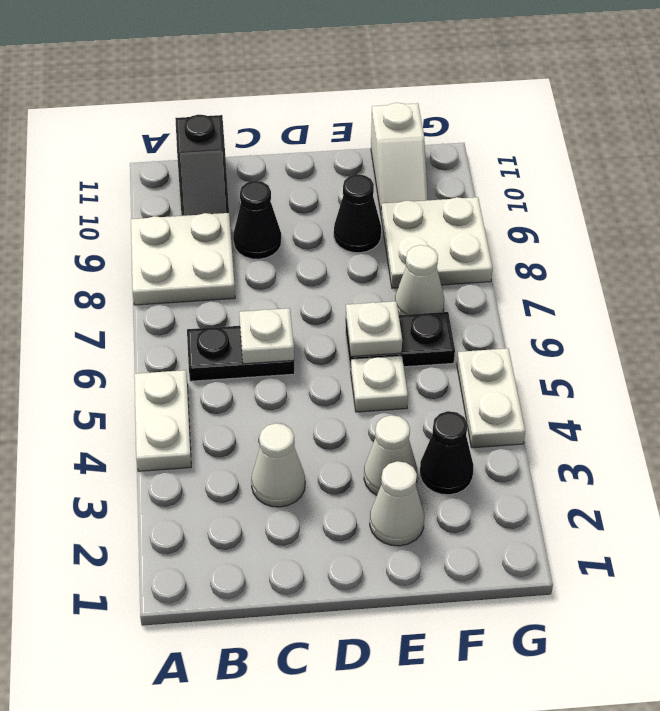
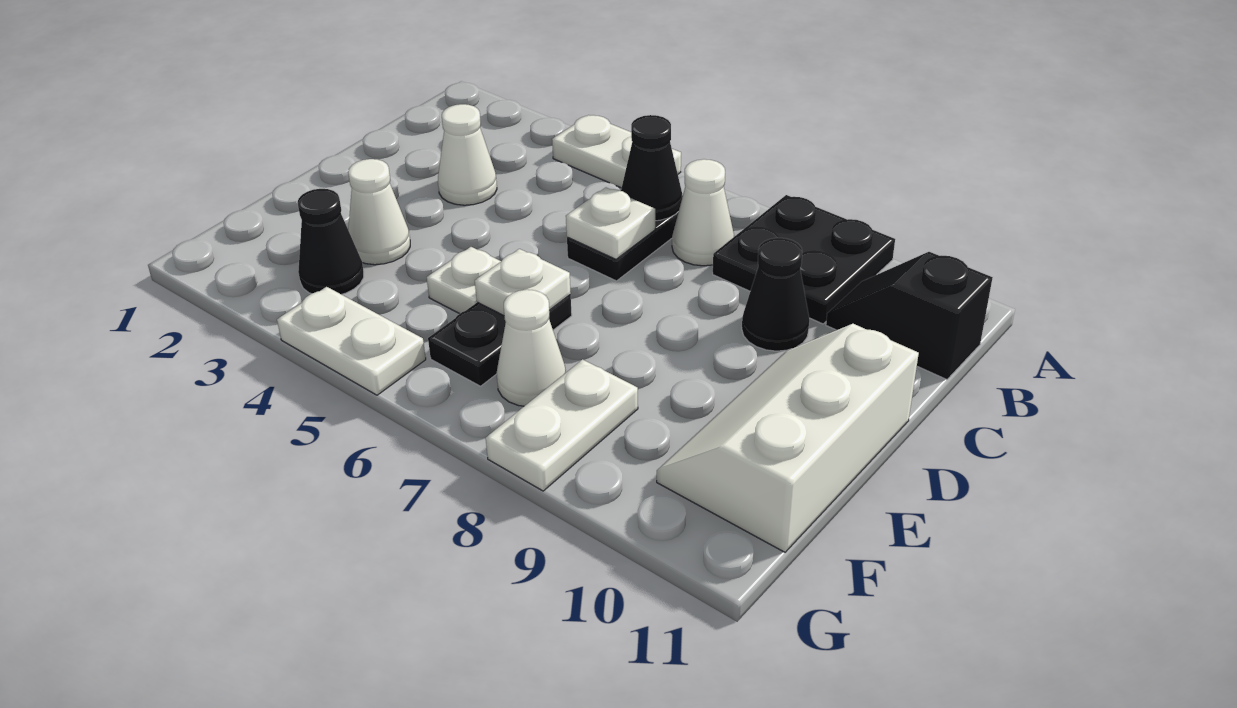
white 2x2 plate [131,213,235,305] -> black 2x2 plate [713,195,895,324]
white 1x1 cone [370,461,424,546] -> white 1x1 cone moved to [672,159,734,266]
black 1x1 cone [334,174,381,253] -> black 1x1 cone moved to [621,115,682,221]
white 2x2 plate [381,197,493,288] -> white 1x2 plate [486,359,638,491]
white 1x2 slope [371,103,428,213] -> white 2x3 slope [657,324,919,552]

